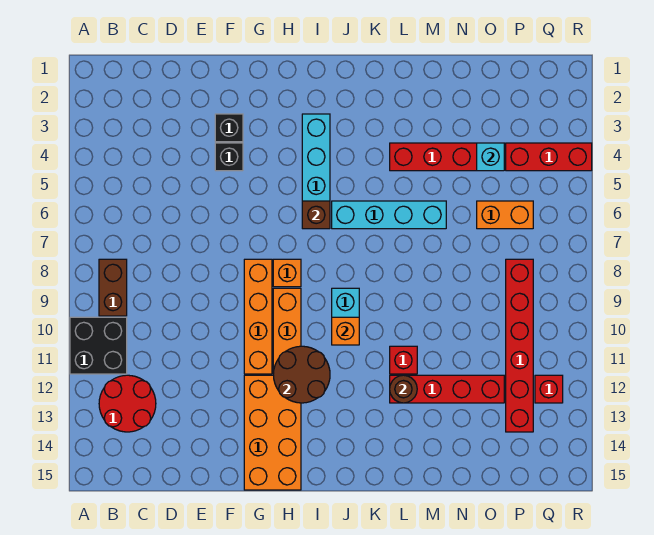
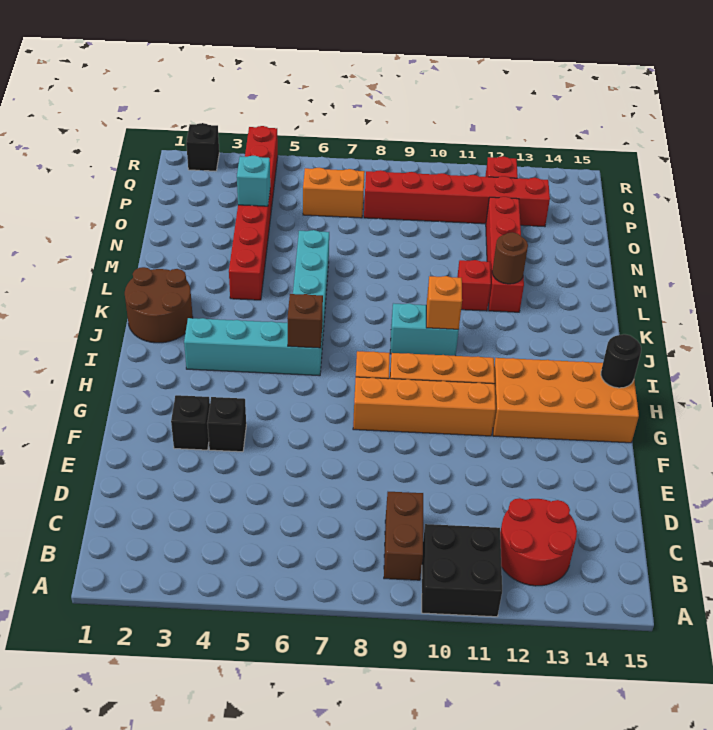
brown 1x2 brick [99,259,127,316] -> brown 1x2 brick turned to [384,492,423,580]
brown 2x2 round brick [273,346,330,403] -> brown 2x2 round brick moved to [125,267,193,343]
none -> black 1x1 round brick [601,334,641,388]
orange 1x2 brick [477,201,533,229] -> orange 1x2 brick turned to [303,168,365,218]
none -> black 1x1 brick [186,123,219,171]

